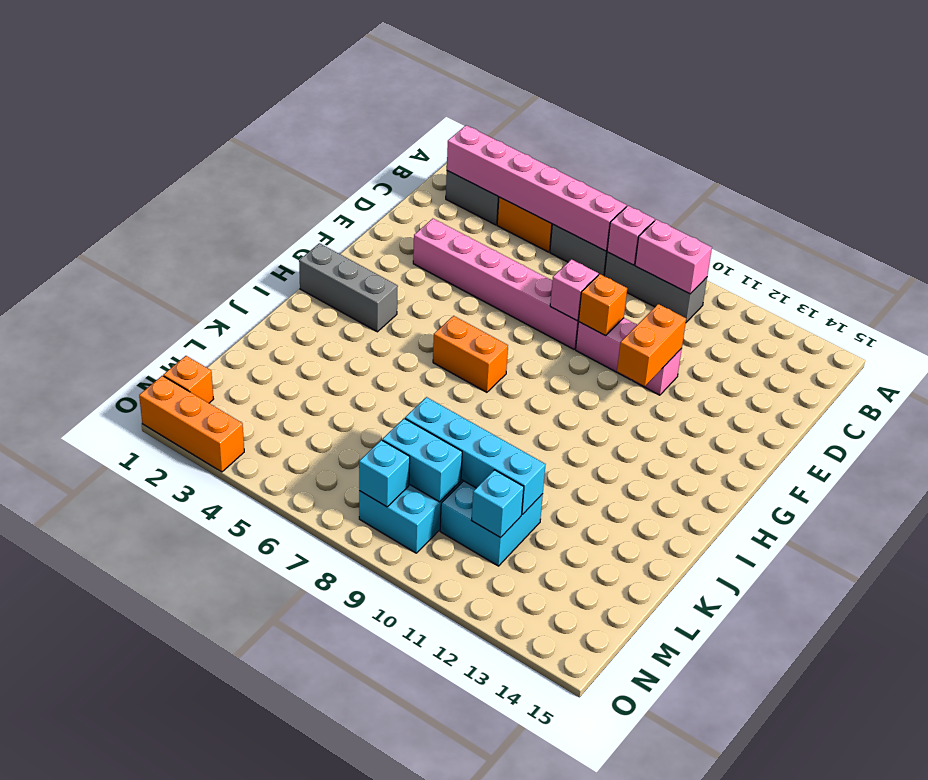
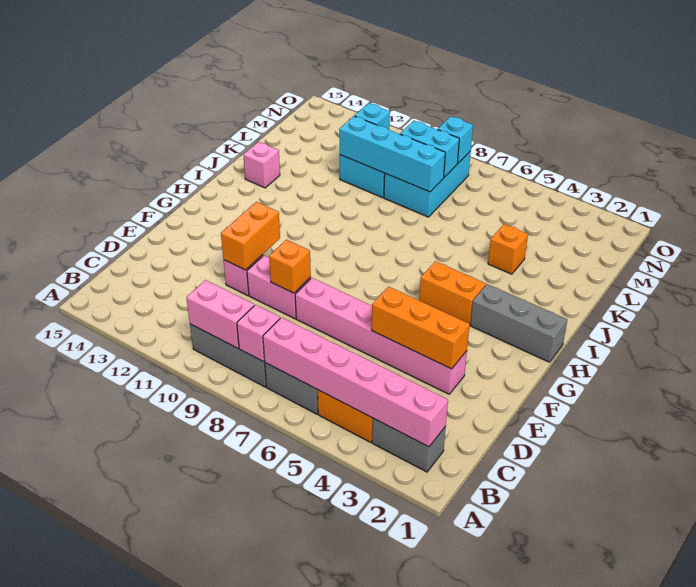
pink 1x1 brick [550,259,598,321] -> pink 1x1 brick moved to [243,142,280,188]
orange 1x2 brick [433,316,508,392] -> orange 1x2 brick moved to [419,261,486,324]
orange 1x1 brick [163,356,213,403] -> orange 1x1 brick moved to [488,224,528,274]
orange 1x3 brick [139,376,244,472] -> orange 1x3 brick moved to [372,287,470,369]

